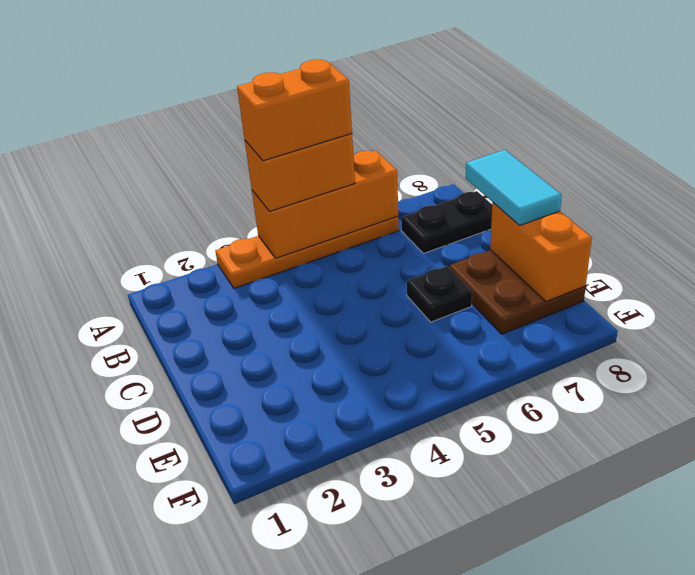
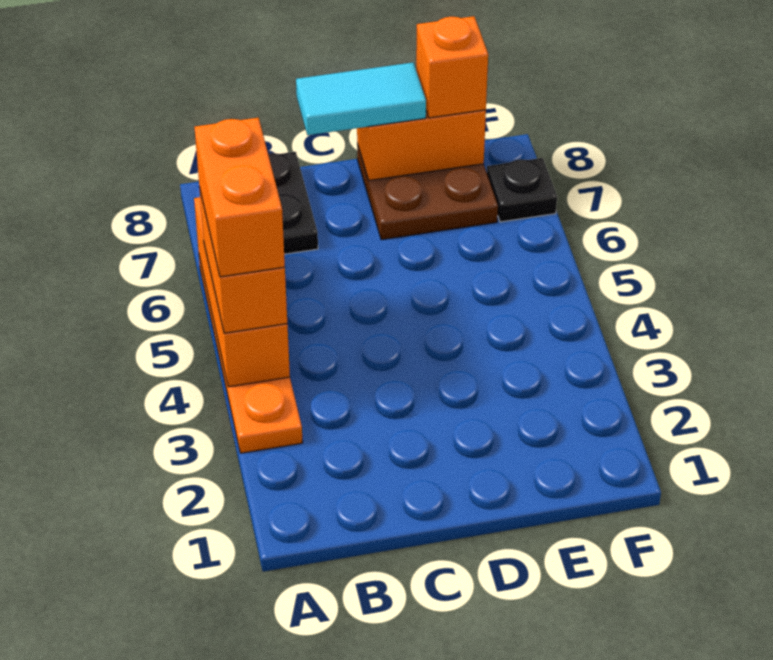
black 1x1 plate [407,266,472,322] -> black 1x1 plate moved to [487,158,557,222]
none -> orange 1x1 brick [416,16,488,118]

